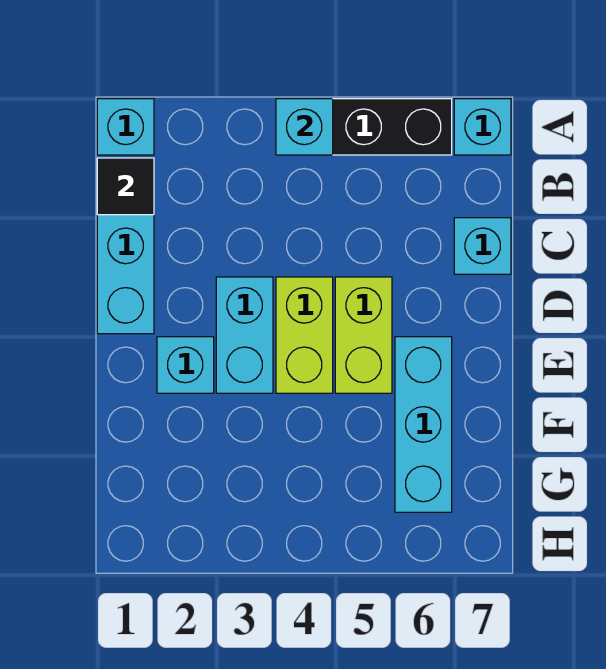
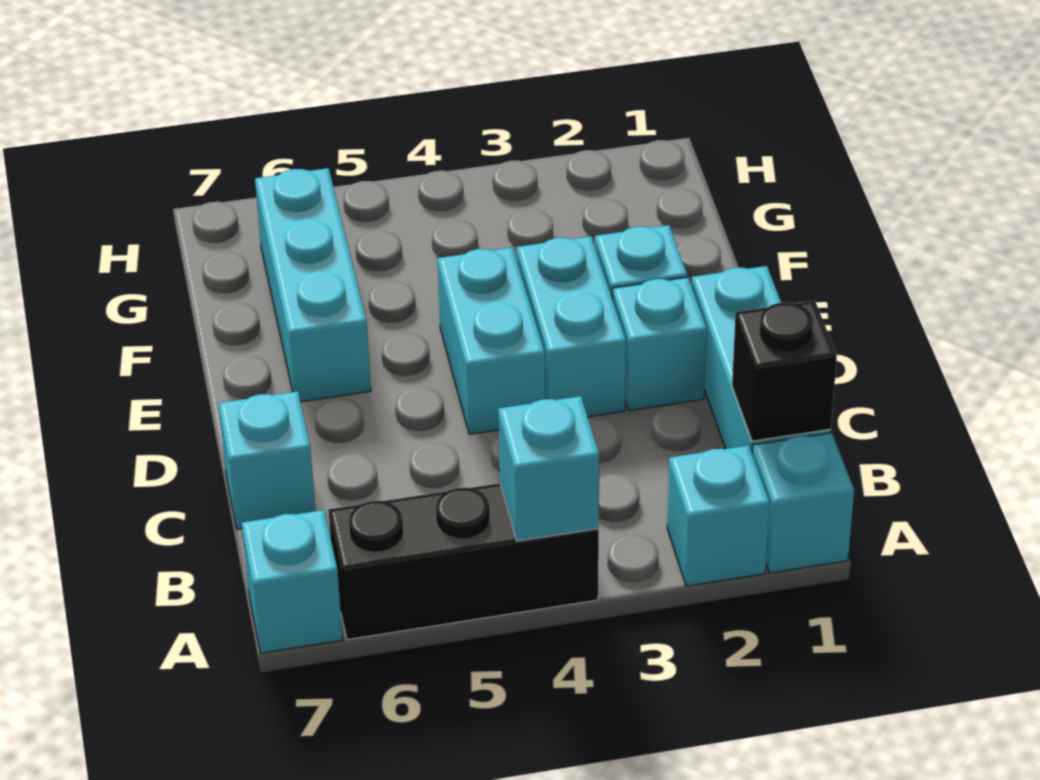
none -> cyan 1x1 brick [667,446,770,586]
black 1x1 tile [97,158,154,215] -> black 1x1 brick [732,300,837,441]
none -> cyan 1x1 brick [613,277,707,410]
lime 1x2 brick [276,277,333,393] -> cyan 1x2 brick [438,247,545,434]
lime 1x2 brick [335,277,392,393] -> none

